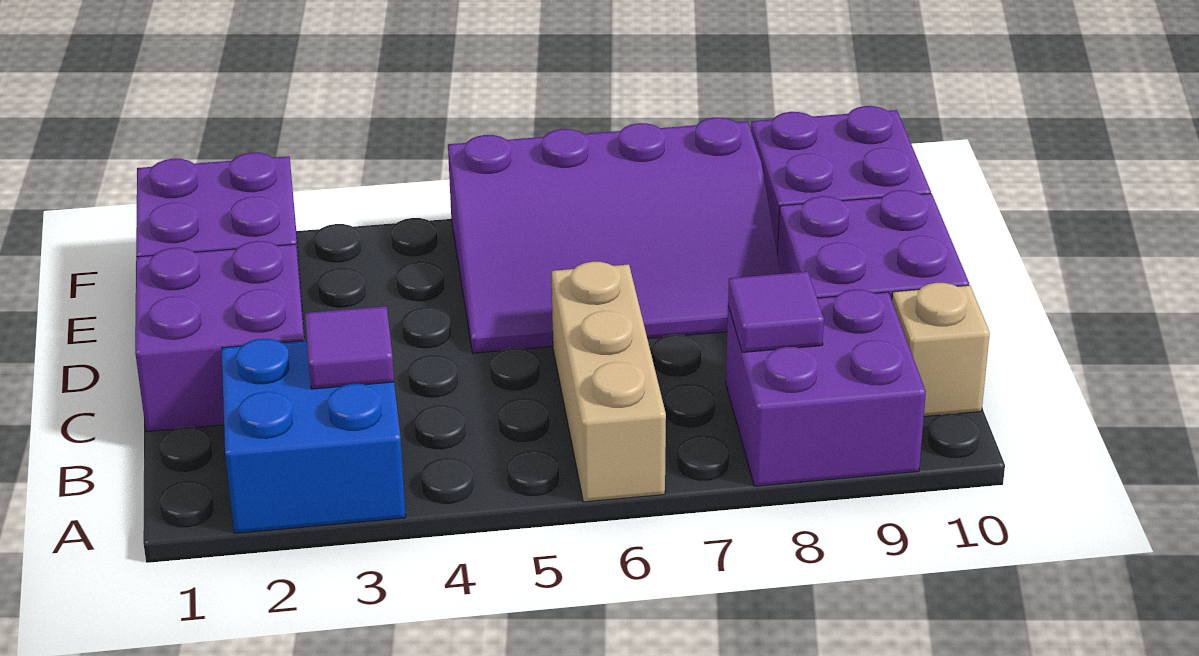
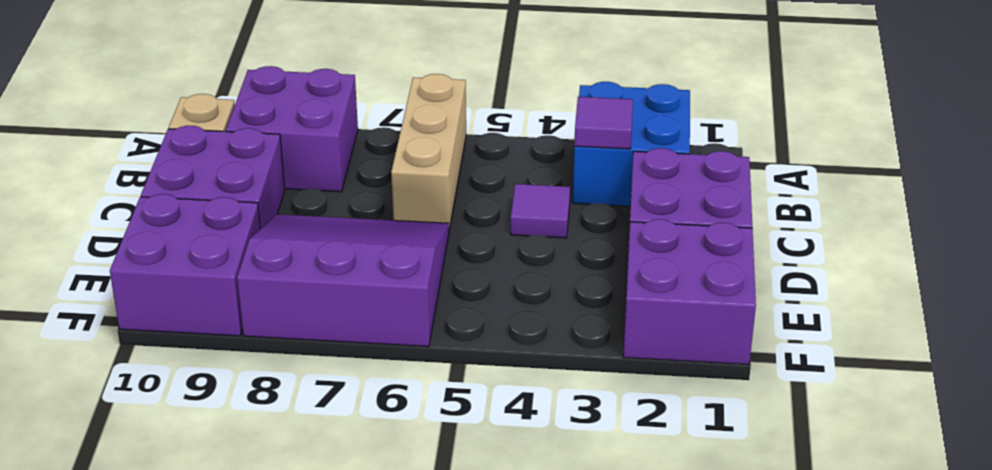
purple 1x1 tile [728,272,824,352] -> purple 1x1 tile moved to [511,184,570,238]
purple 3x4 slope [448,118,781,353] -> purple 3x3 slope [237,214,449,347]

